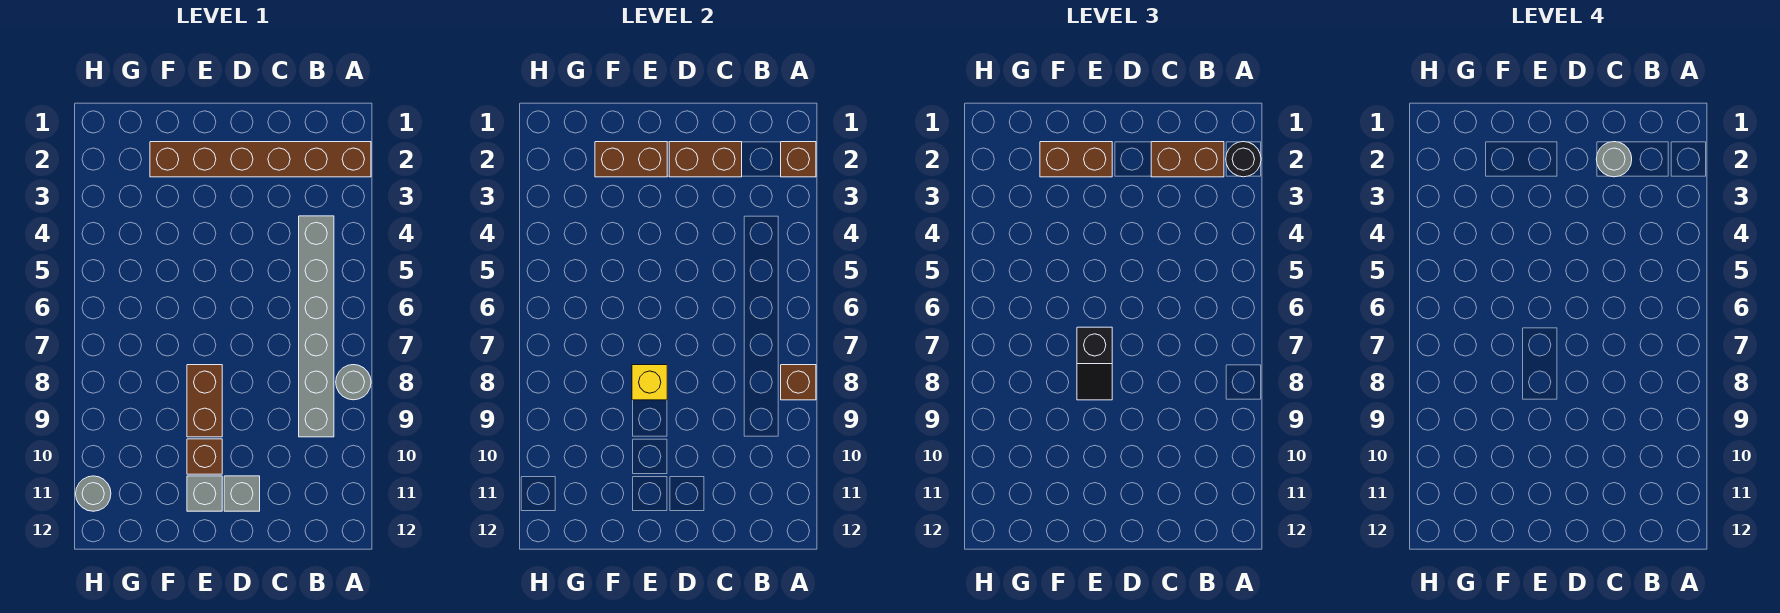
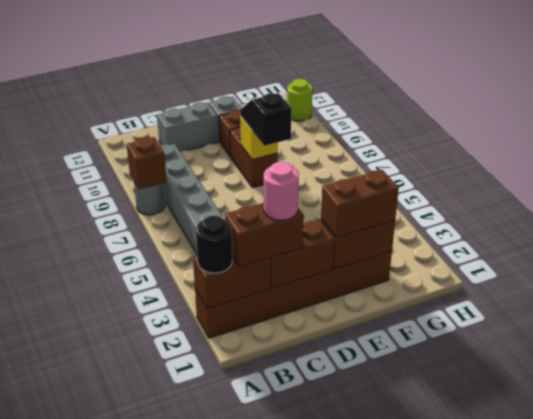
brown 1x1 brick [781,142,816,177] -> brown 1x2 brick [193,255,271,309]
grey 1x1 round brick [1596,142,1632,177] -> pink 1x1 round brick [264,162,299,220]
grey 1x1 brick [224,476,260,511] -> grey 1x2 brick [157,102,218,152]
grey 1x1 round brick [76,476,111,511] -> lime 1x1 round brick [287,79,313,121]

